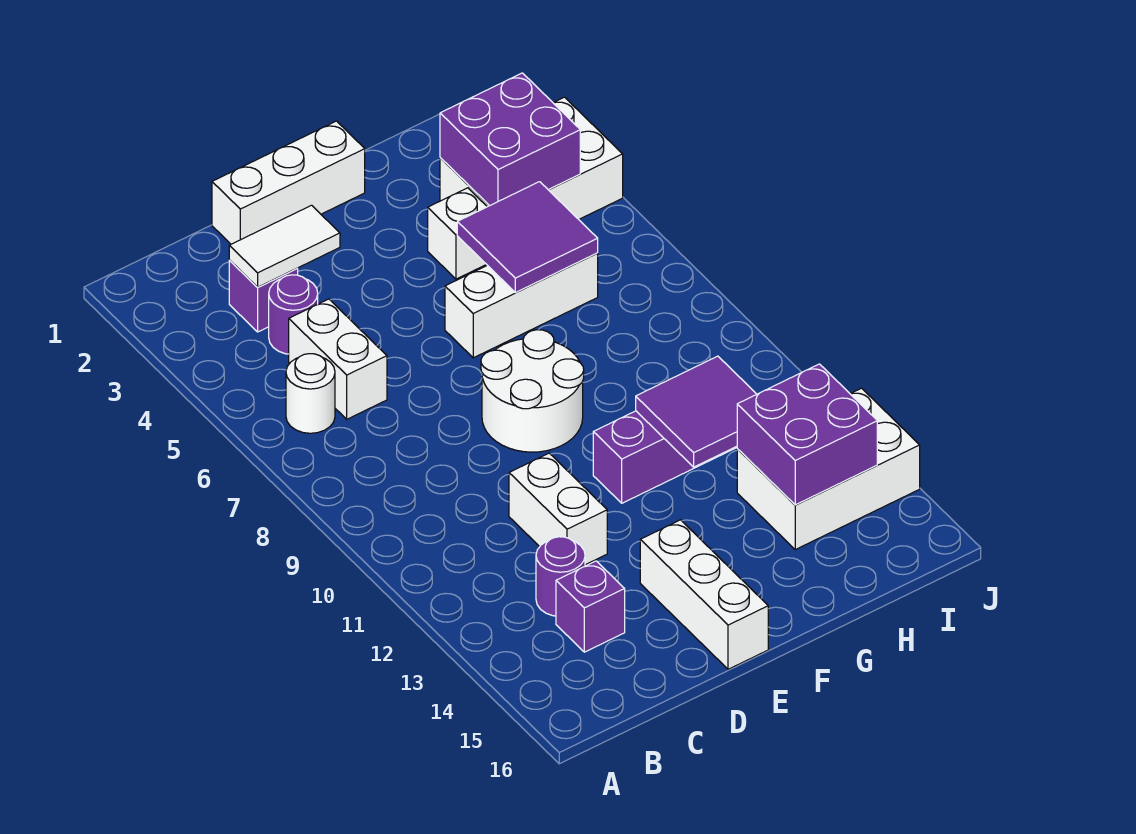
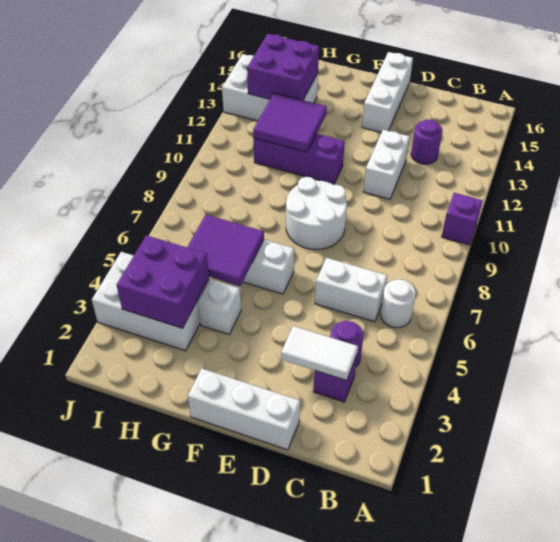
white 1x2 brick [289,299,387,419] -> white 1x2 brick turned to [315,258,387,322]
purple 1x1 brick [556,561,625,652] -> purple 1x1 brick moved to [442,193,483,245]

